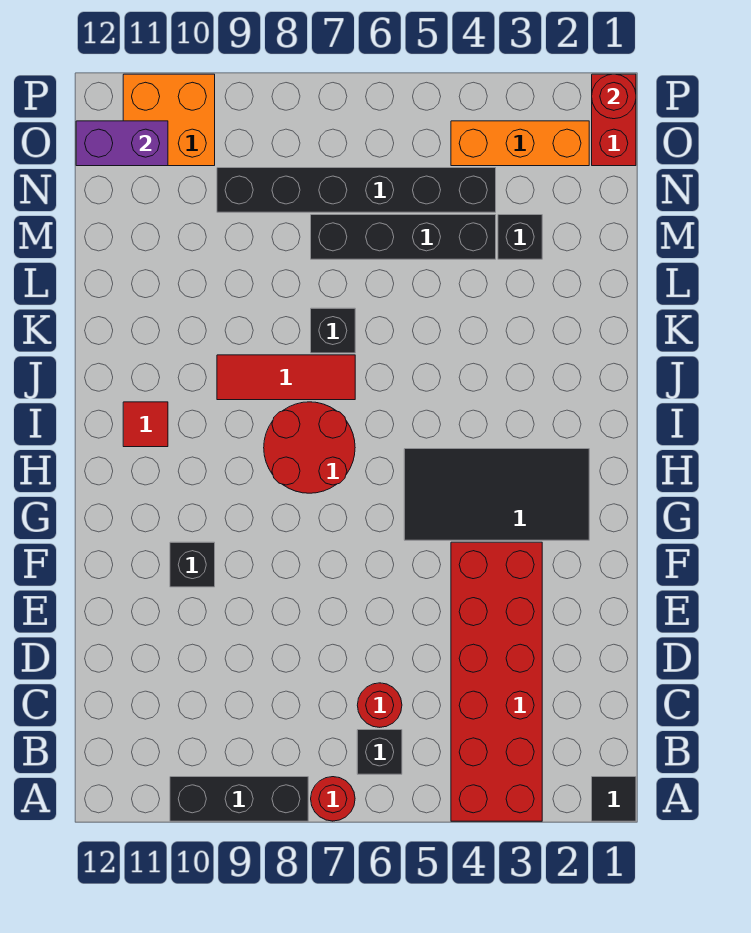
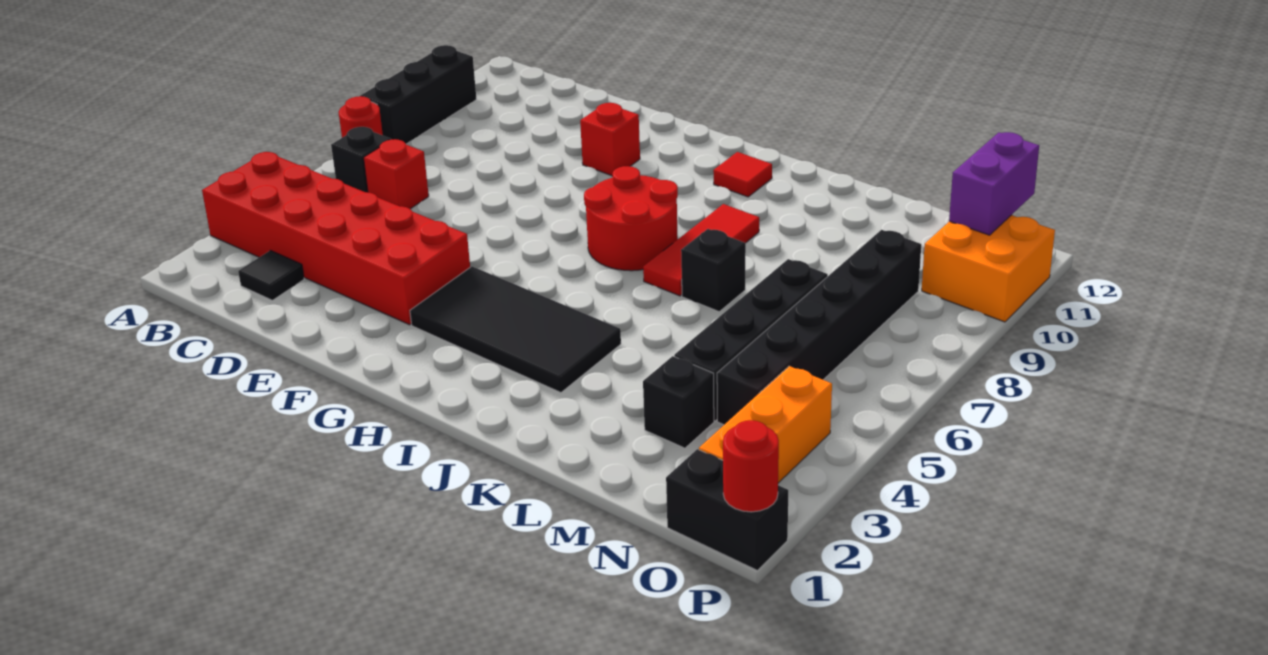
black 1x1 tile [592,777,636,821] -> black 1x1 tile moved to [238,250,304,300]
red 1x1 round brick [357,683,402,727] -> red 1x1 brick [364,139,429,209]
black 1x1 brick [170,542,215,587] -> red 1x1 brick [580,103,640,176]
black 2x4 tile [404,449,589,540] -> black 2x4 tile turned to [410,266,621,393]
red 1x2 brick [592,74,636,166] -> black 1x2 brick [666,449,788,570]

